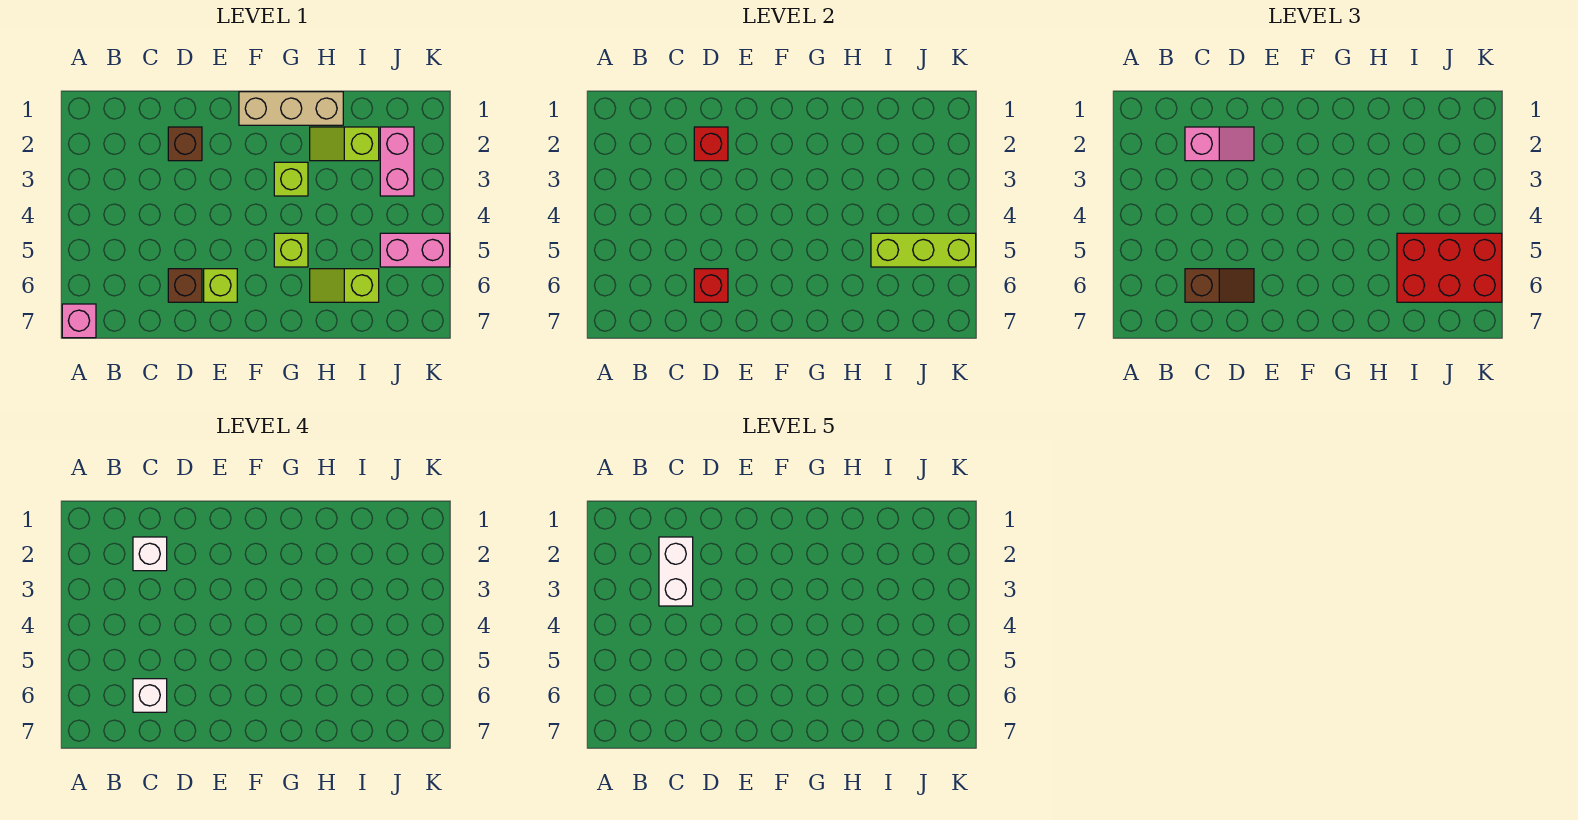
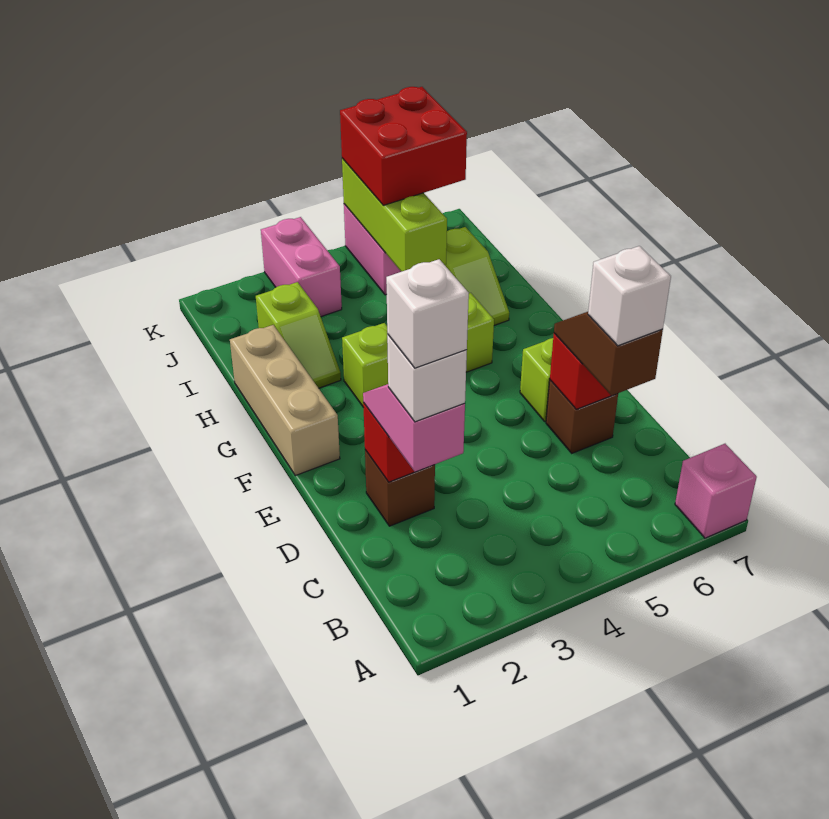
white 1x2 brick [659,537,693,606] -> white 1x1 brick [386,259,469,368]
red 2x3 brick [1397,233,1502,302] -> red 2x2 brick [340,87,467,205]
pink 1x2 brick [380,127,414,196] -> pink 1x2 brick turned to [261,217,342,317]

